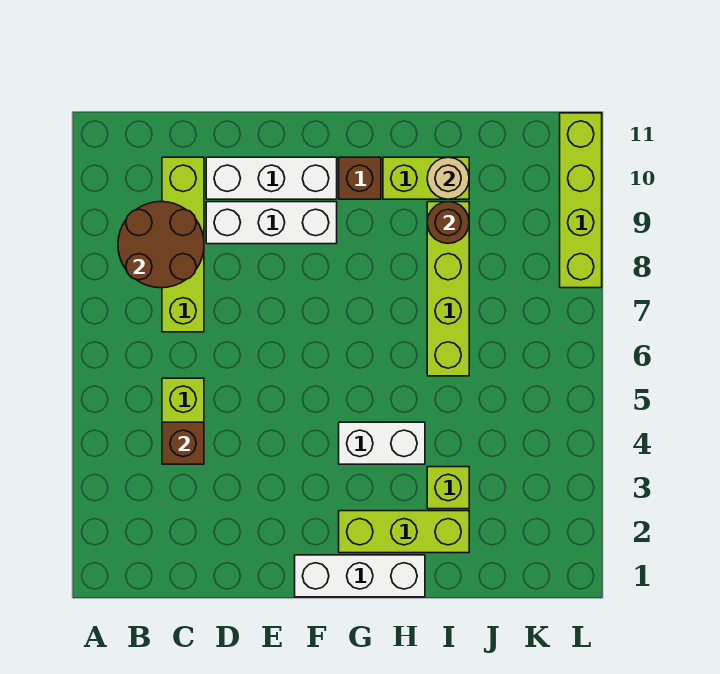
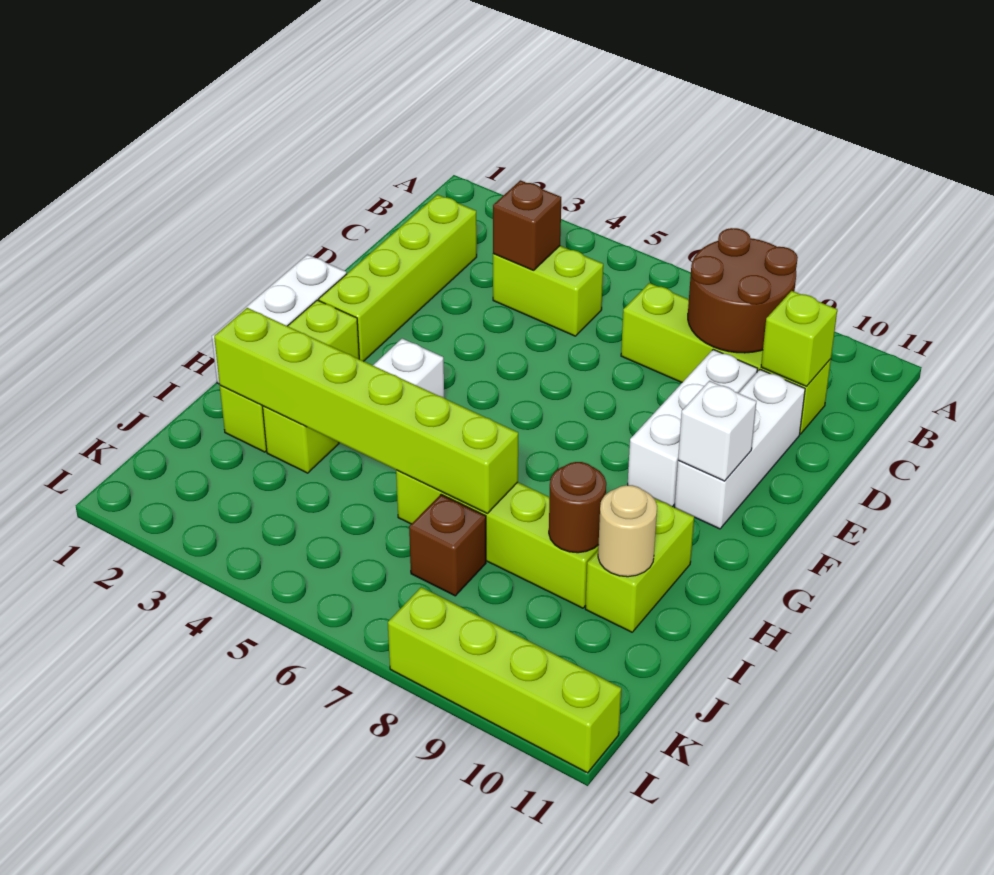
none -> lime 1x4 brick [319,195,477,361]
none -> lime 1x1 brick [761,291,837,386]
none -> white 1x1 brick [678,381,756,481]
brown 1x1 brick [339,157,381,199] -> brown 1x1 brick moved to [409,494,486,596]
none -> lime 1x6 brick [214,308,518,513]

